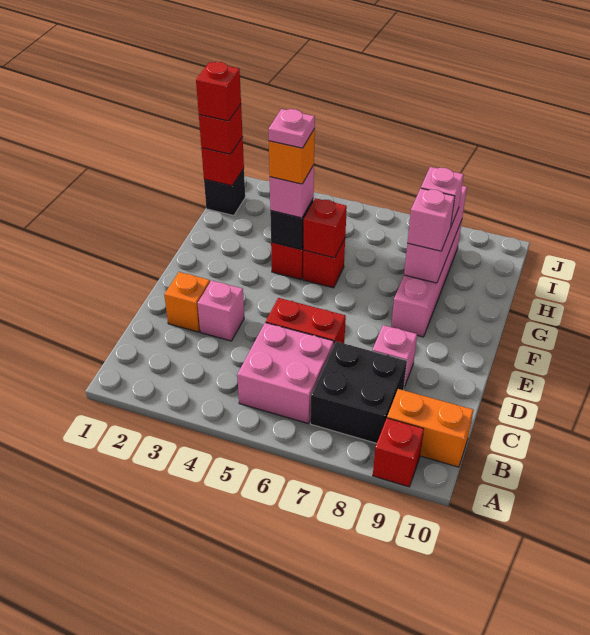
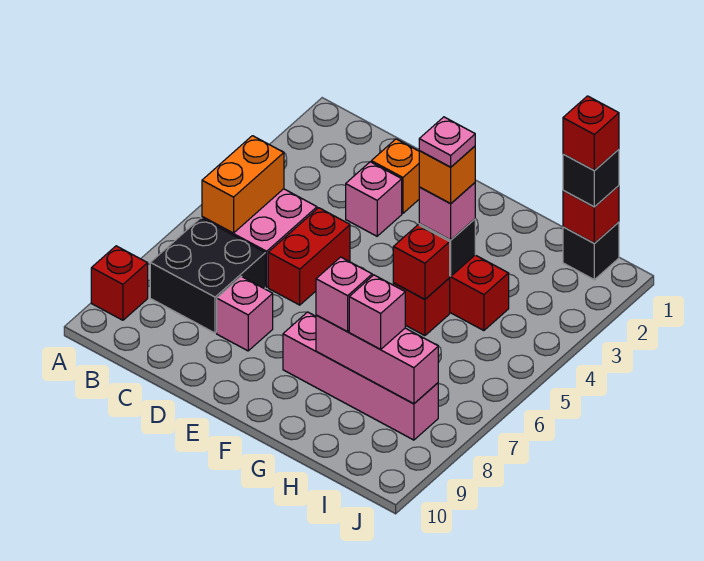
orange 1x2 brick [387,389,473,467] -> orange 1x2 brick moved to [202,136,284,233]
red 1x1 brick [199,104,243,154] -> black 1x1 brick [563,149,619,207]

